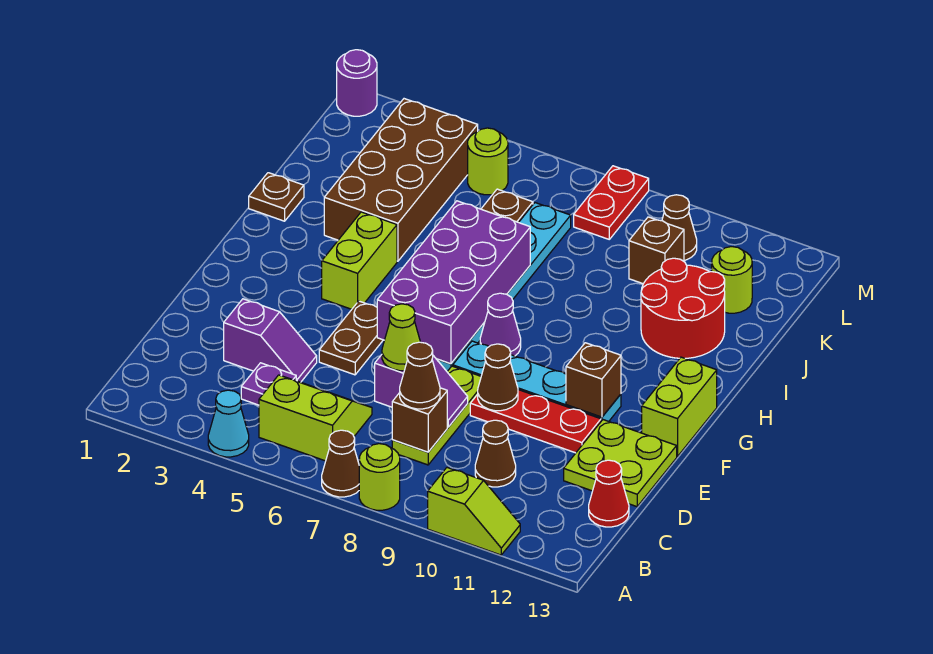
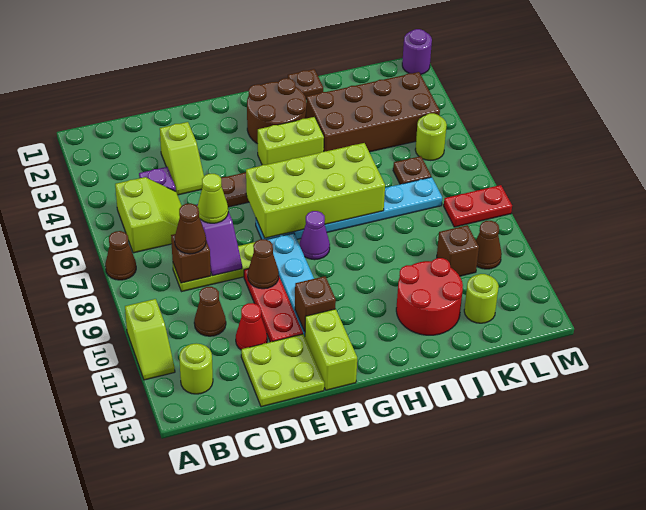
cyan 1x1 cone [208,390,249,457] -> none
lime 1x1 round brick [359,444,400,510] -> lime 1x1 round brick moved to [179,344,213,394]
red 1x1 cone [589,460,629,527] -> red 1x1 cone moved to [236,303,267,350]
purple 1x2 slope [224,299,317,382] -> lime 1x2 slope [160,122,204,195]
purple 2x4 brick [377,201,530,364] -> lime 2x4 brick [246,143,385,238]
lime 1x2 brick [642,357,717,457] -> lime 1x2 brick turned to [305,309,357,390]
none -> brown 2x2 round brick [247,78,306,144]

